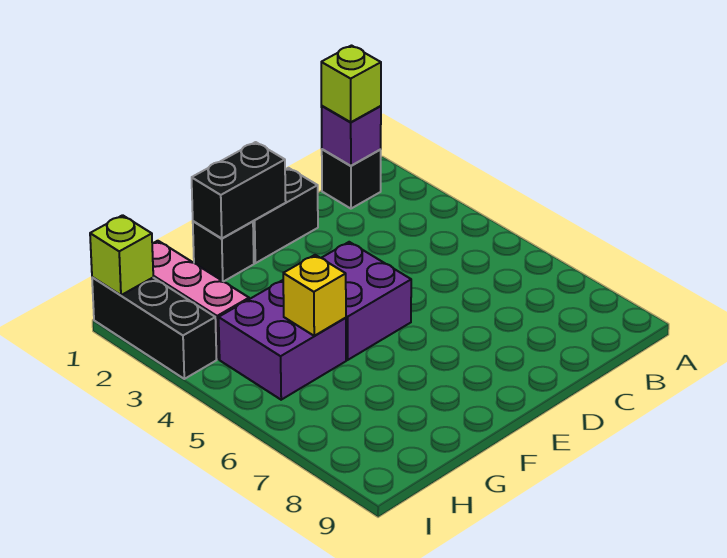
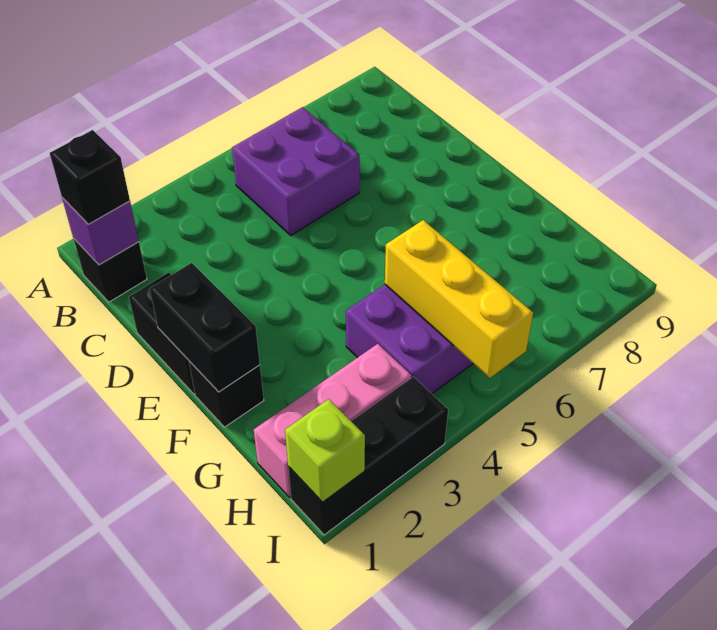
lime 1x1 brick [321,46,381,122] -> black 1x1 brick [50,130,130,224]
purple 2x2 brick [322,242,411,360] -> purple 2x2 brick moved to [232,107,360,235]
yellow 1x1 brick [283,255,346,336] -> yellow 1x3 brick [385,220,533,378]

